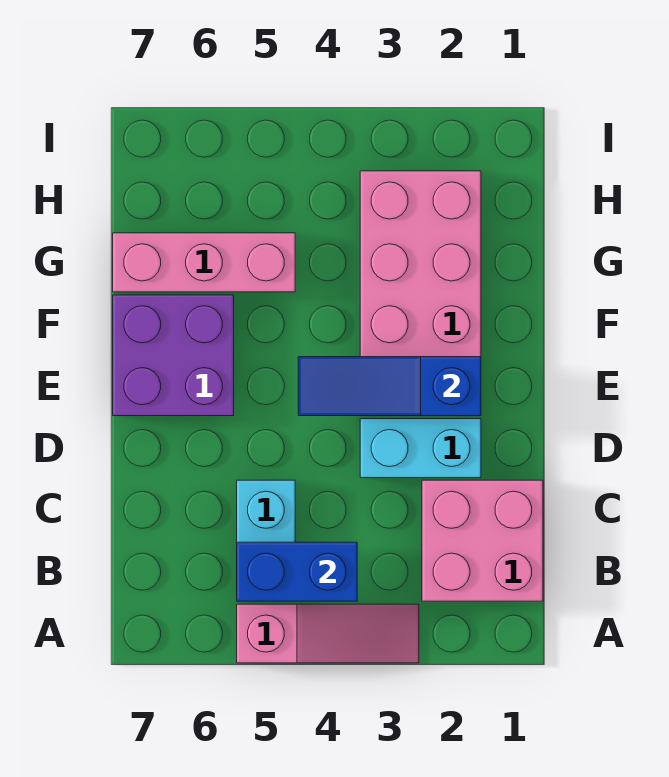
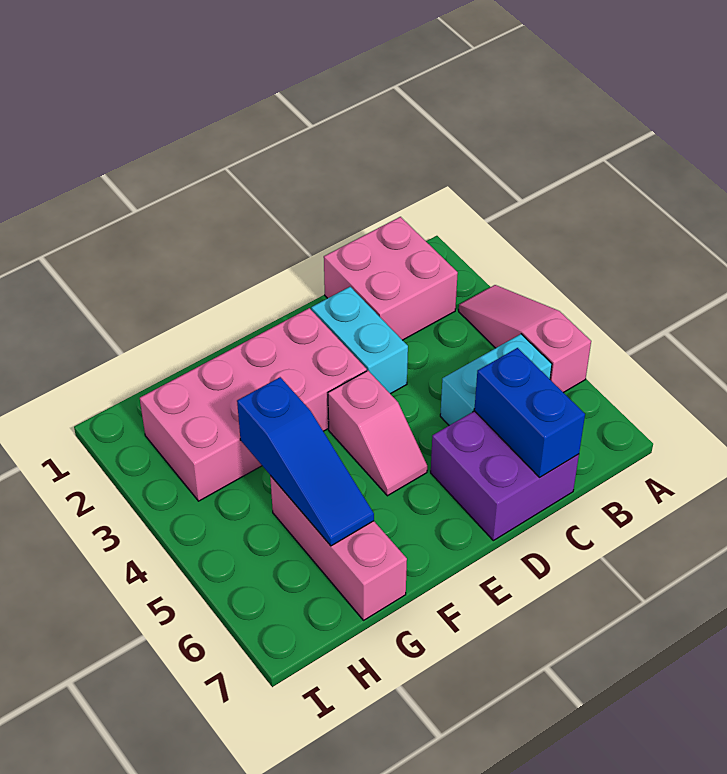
blue 1x2 brick [237,542,357,601] -> blue 1x2 brick moved to [474,348,585,477]
blue 1x3 slope [298,357,481,416] -> blue 1x3 slope moved to [237,377,374,546]
none -> pink 1x2 slope [328,371,427,496]
purple 2x2 brick [113,295,234,416] -> purple 2x2 brick moved to [431,411,579,541]

